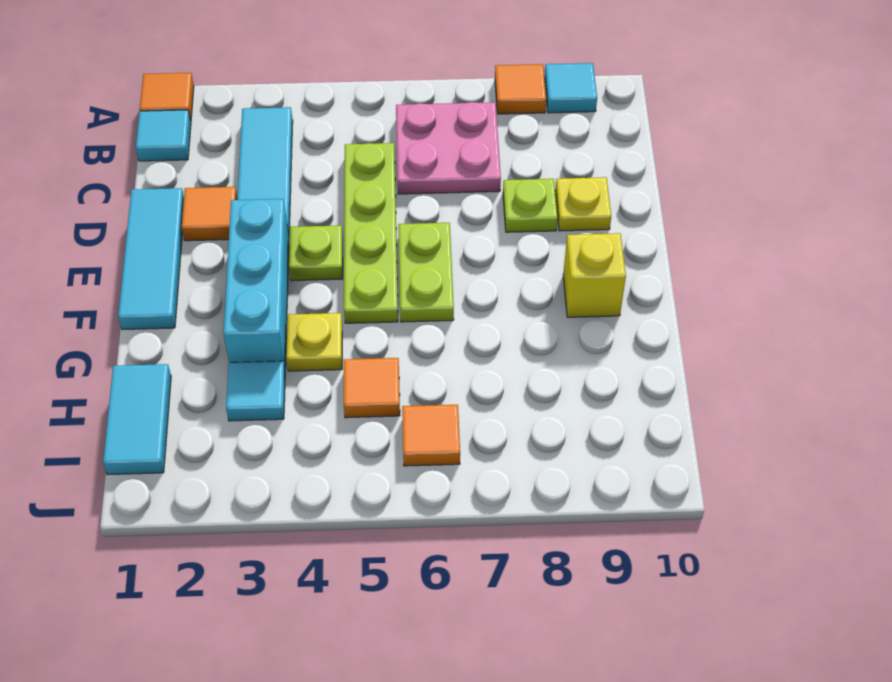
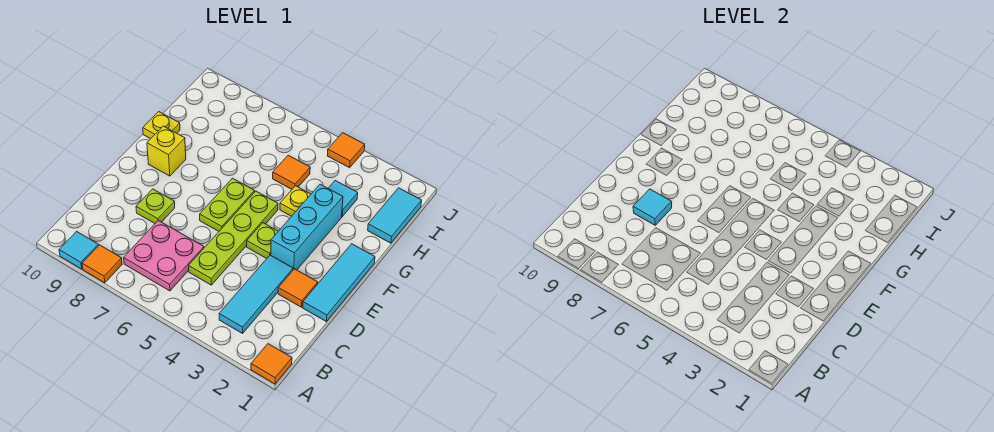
cyan 1x1 tile [136,110,191,161] -> cyan 1x1 tile moved to [633,189,672,225]
yellow 1x1 plate [555,177,611,231] -> yellow 1x1 plate moved to [143,112,180,139]
orange 1x1 tile [402,405,460,466] -> orange 1x1 tile moved to [327,133,365,168]

